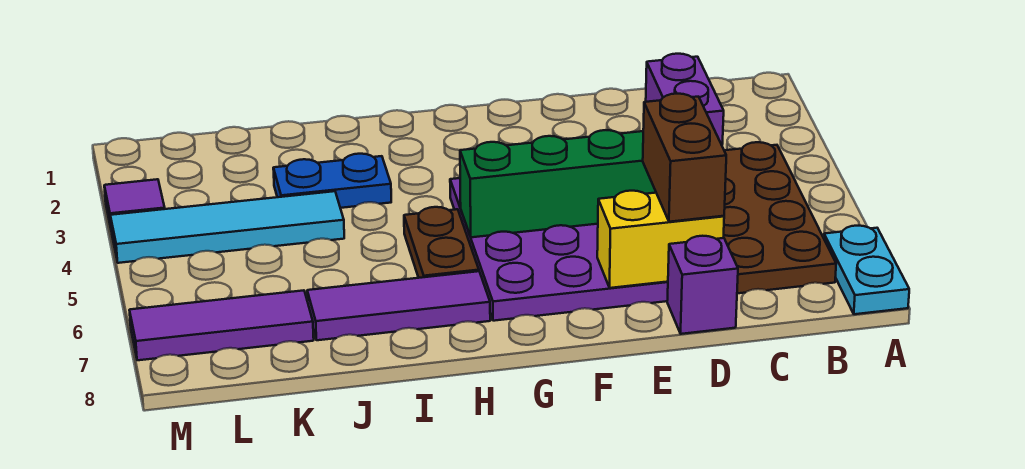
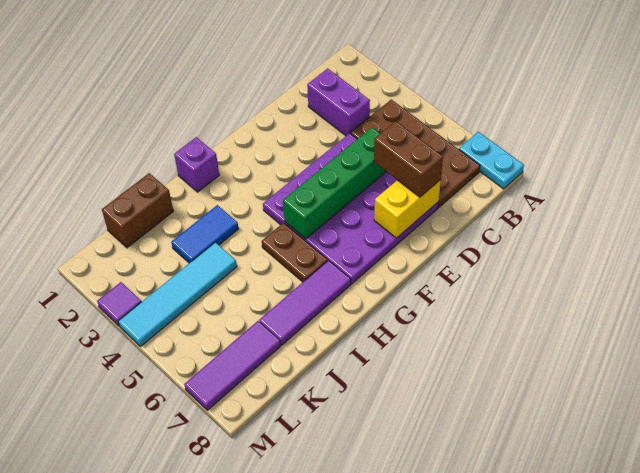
purple 1x1 brick [667,236,738,334] -> purple 1x1 brick moved to [174,137,219,192]
blue 1x2 plate [273,154,391,208] -> blue 1x2 tile [171,205,238,263]
none -> brown 1x2 brick [102,173,173,248]

